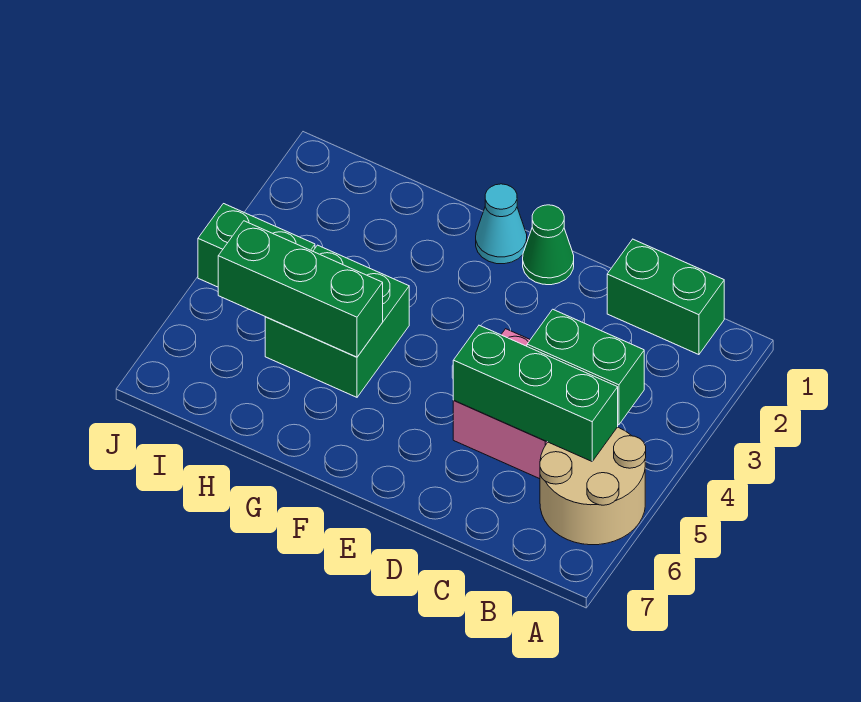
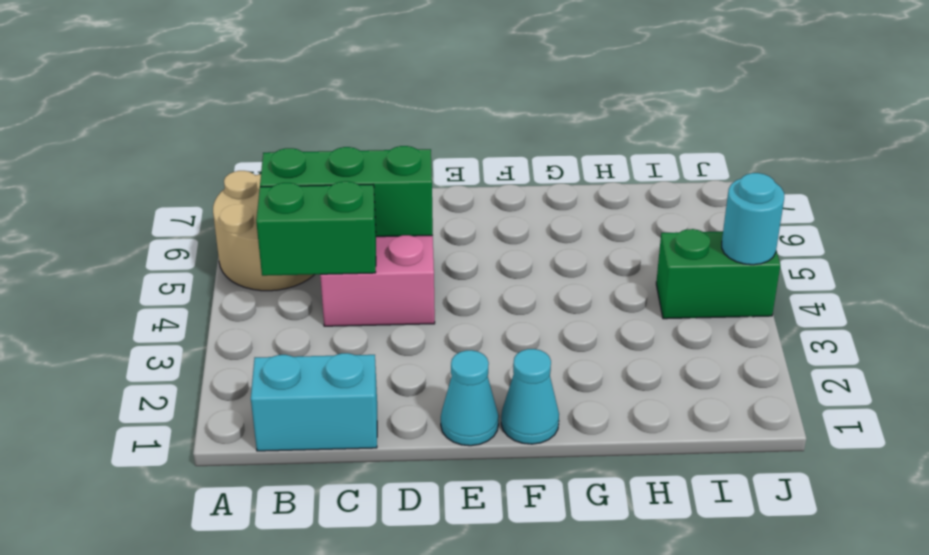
green 1x2 brick [607,239,724,355] -> cyan 1x2 brick [251,353,377,451]
green 1x1 cone [523,205,574,285] -> cyan 1x1 cone [441,350,499,446]
green 2x2 brick [265,245,409,397] -> none
green 1x3 brick [218,221,383,357] -> none
none -> cyan 1x1 round brick [722,173,784,265]

